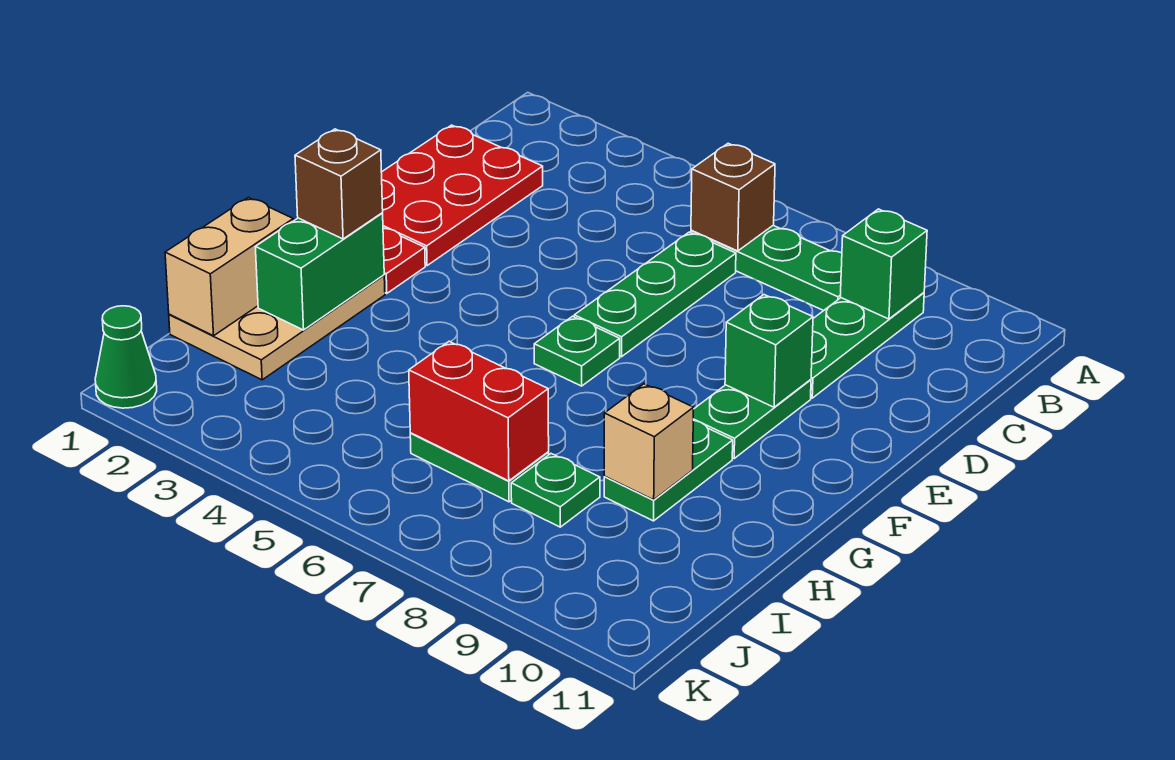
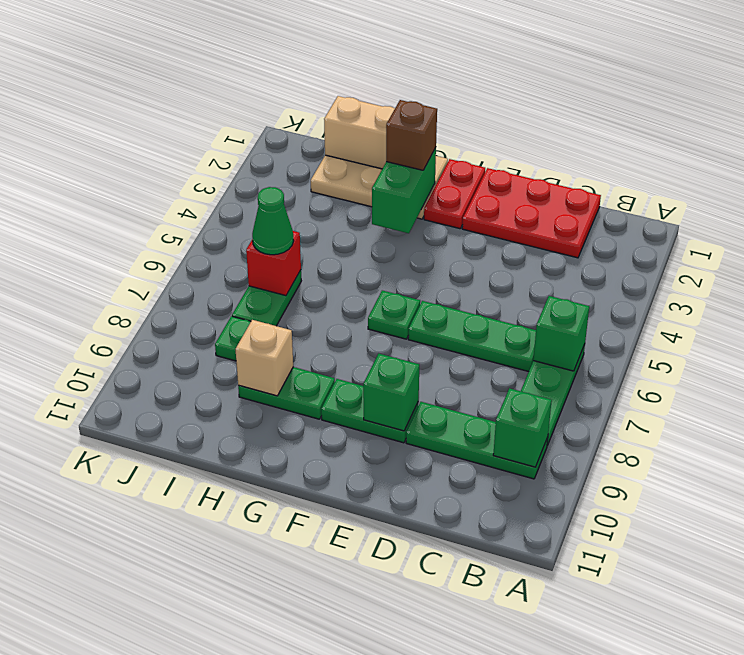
brown 1x1 brick [691,143,775,251] -> green 1x1 brick [533,296,589,371]
green 1x2 brick [255,213,384,330] -> green 1x2 brick turned to [372,147,436,233]
red 1x2 brick [409,341,549,481] -> red 1x1 brick [246,231,301,296]
green 1x1 cone [95,306,157,408] -> green 1x1 cone moved to [252,187,294,255]

